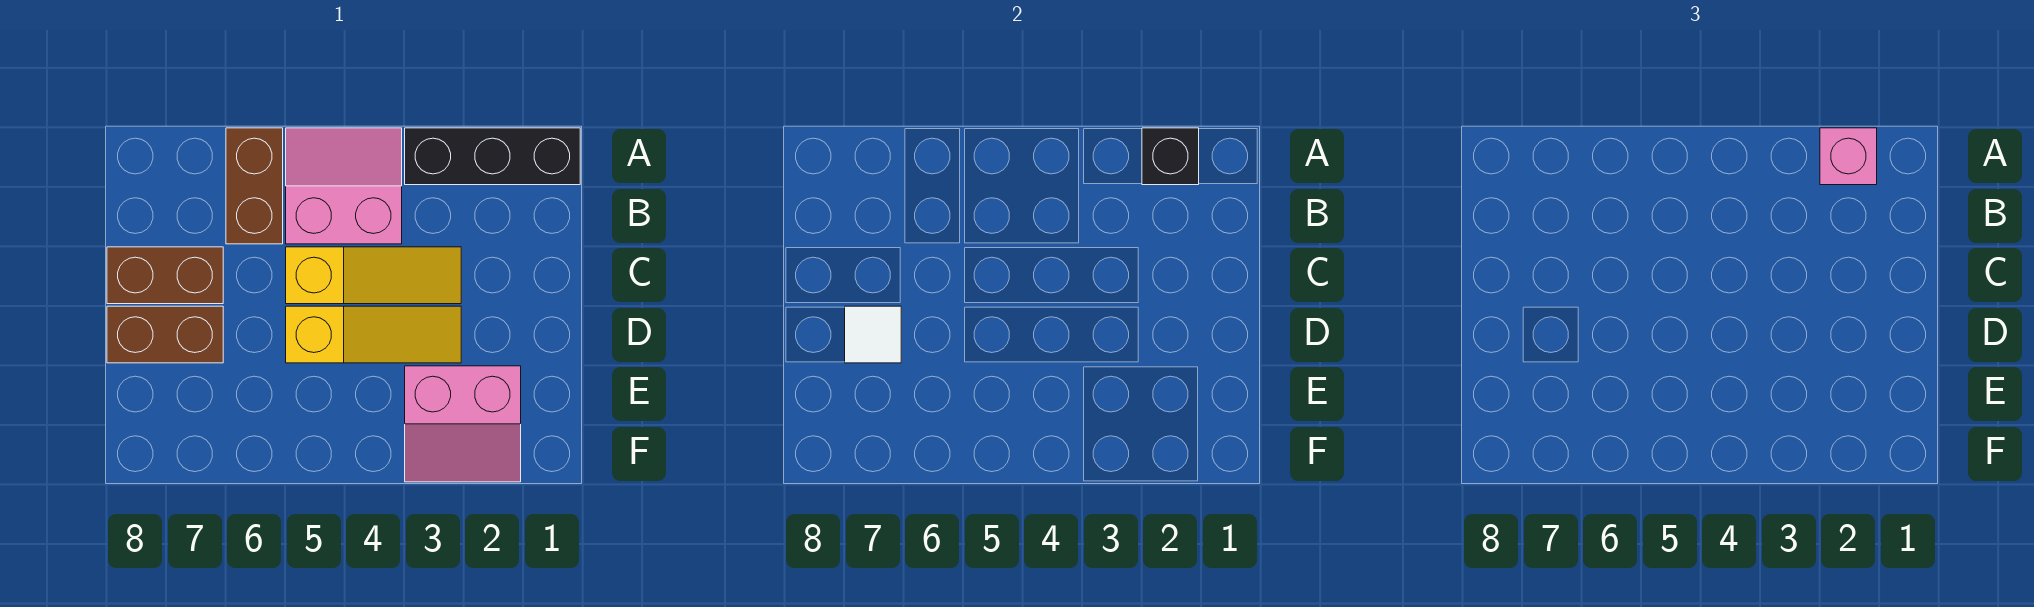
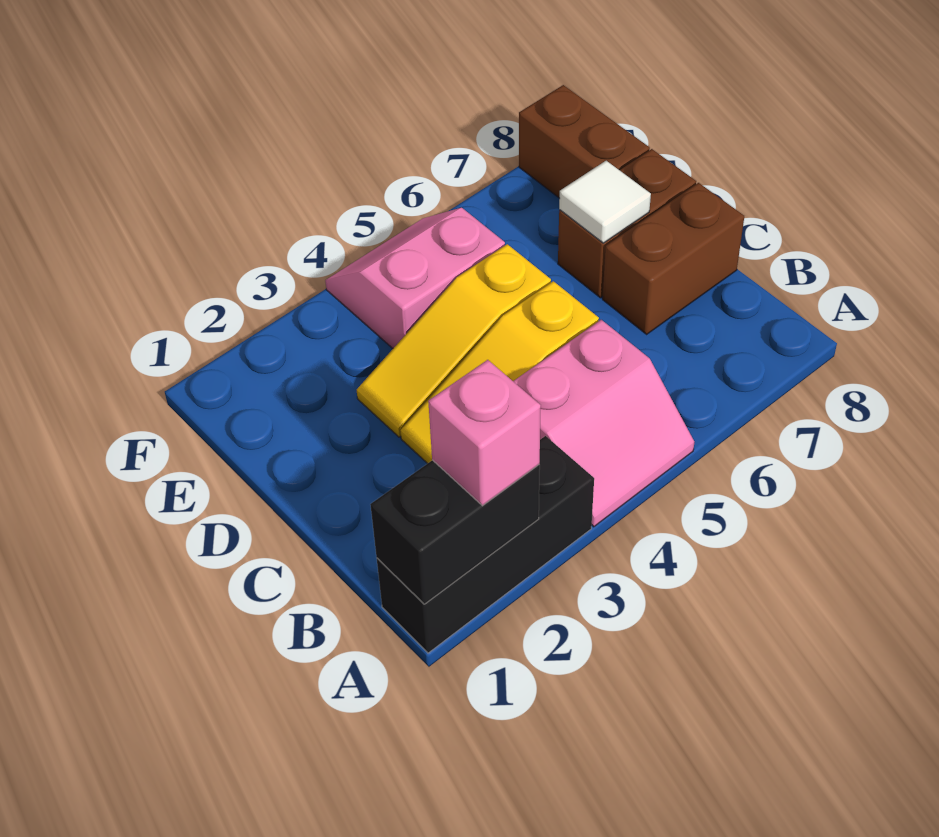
black 1x1 brick [1142,128,1199,185] -> black 1x2 brick [370,460,540,604]
brown 1x2 brick [226,128,283,244] -> brown 1x2 brick moved to [519,85,650,198]
pink 2x2 slope [405,366,521,482] -> pink 2x2 slope moved to [325,208,505,348]

